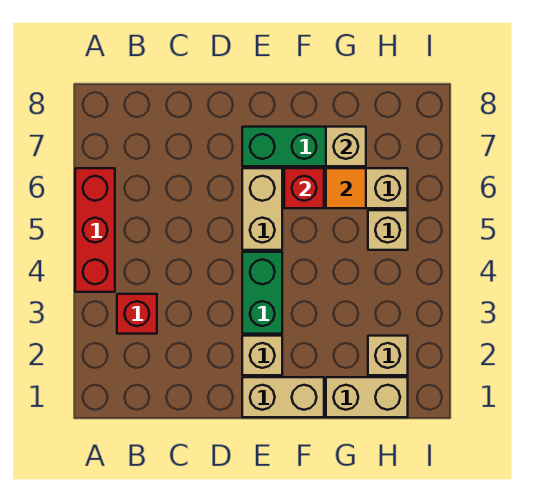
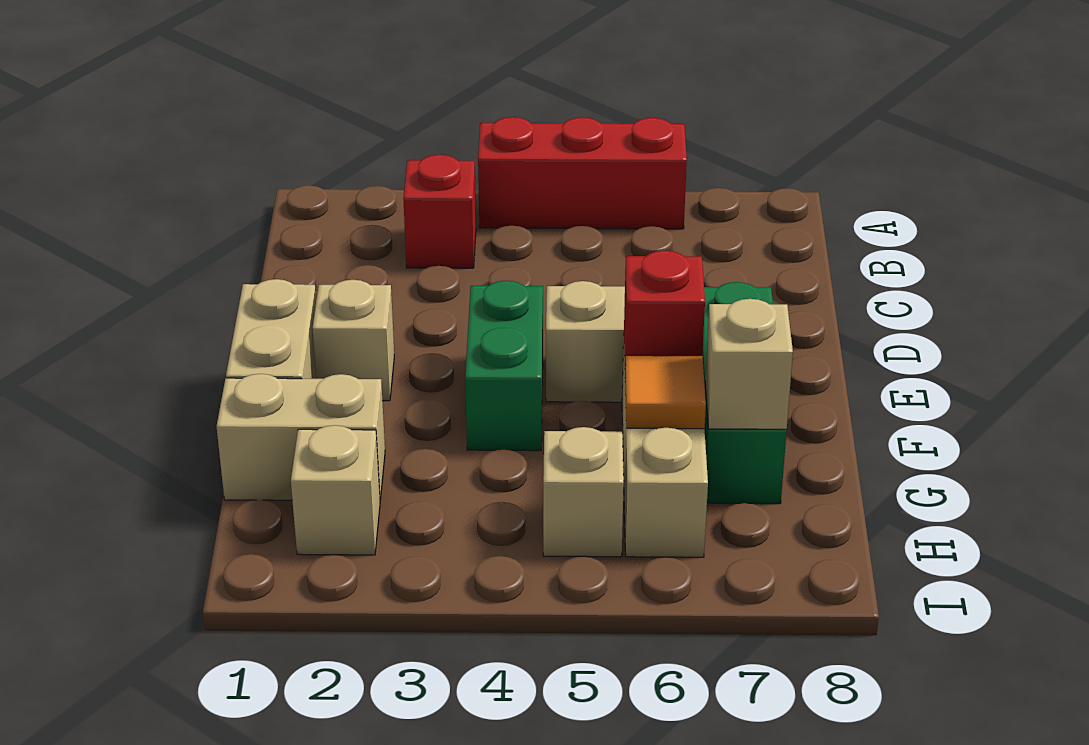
green 1x2 brick [242,252,282,334] -> green 1x2 brick turned to [465,281,543,451]
tan 1x2 brick [326,377,408,417] -> tan 1x2 brick turned to [217,374,385,500]

